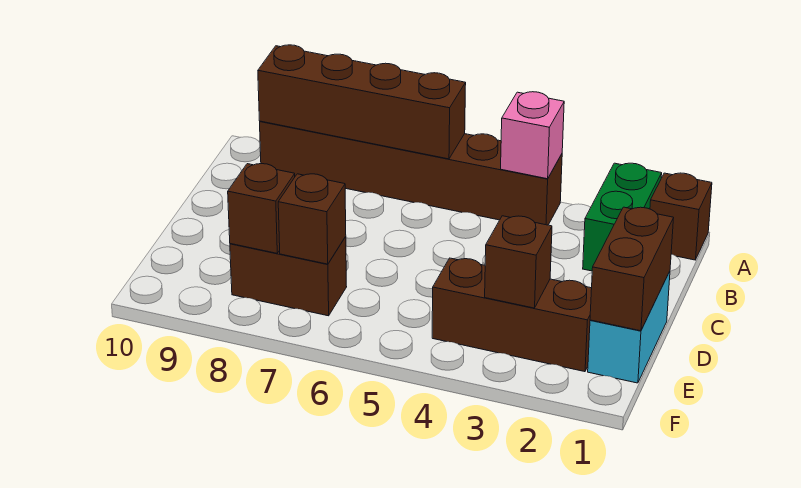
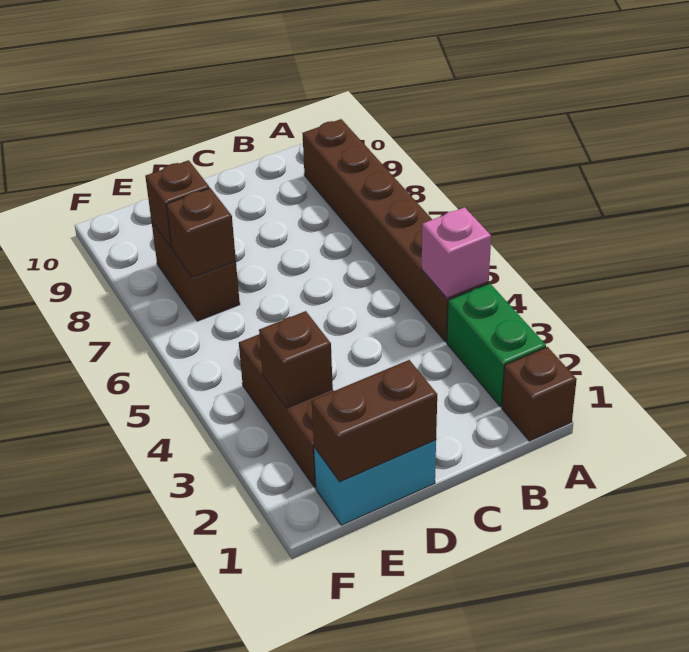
green 1x2 brick [583,163,662,271] -> green 1x2 brick turned to [447,283,546,407]
brown 1x4 brick [258,45,466,159] -> none

